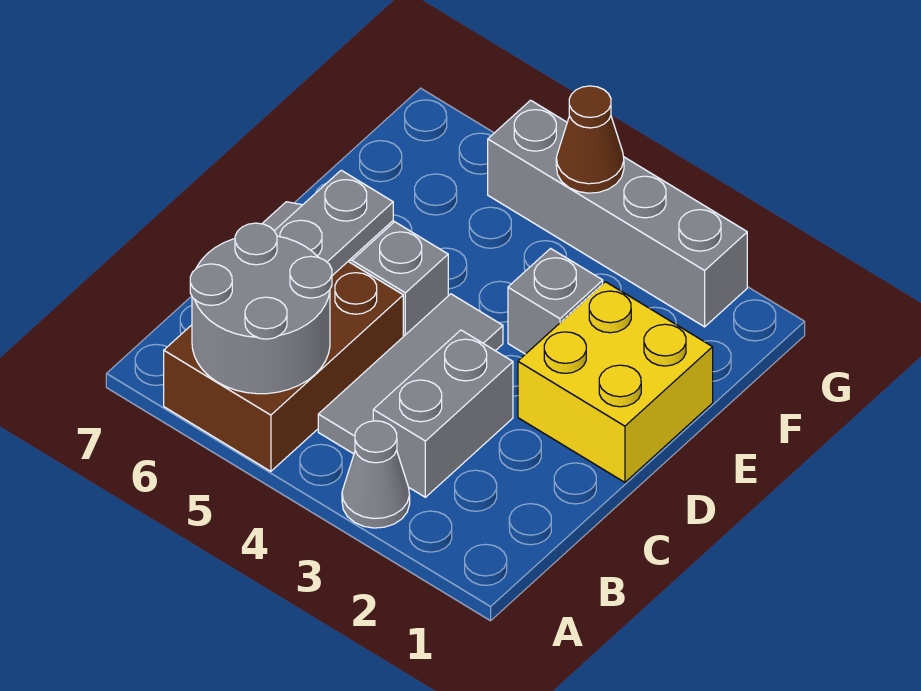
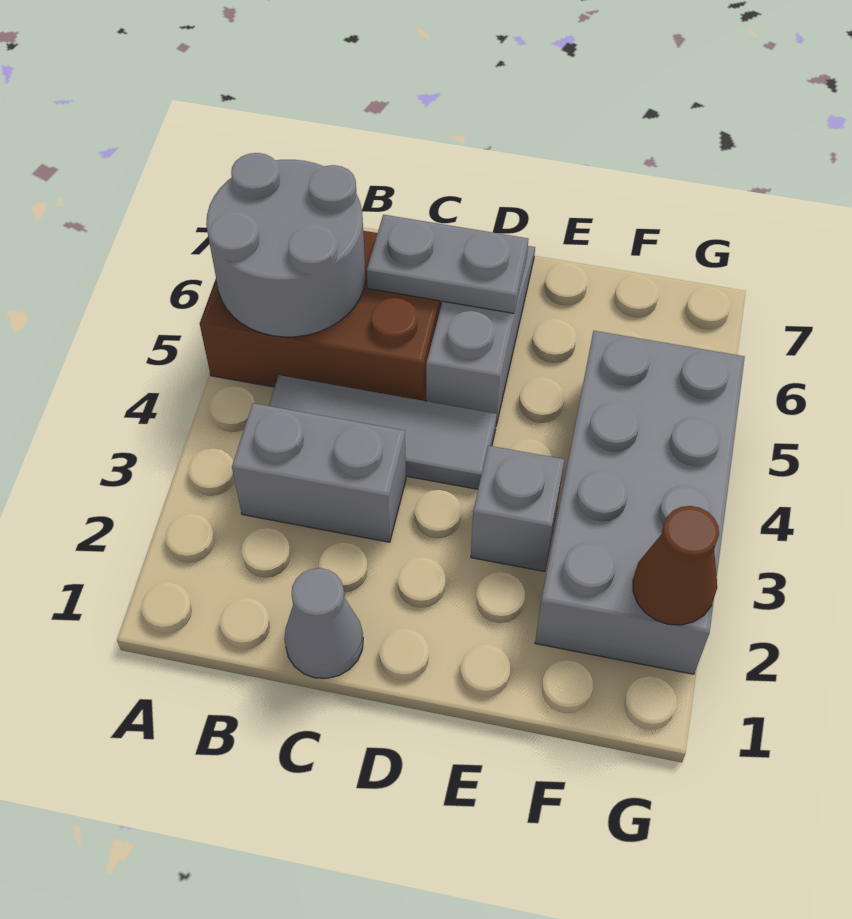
grey 1x1 cone [342,421,410,528] -> grey 1x1 cone moved to [284,568,363,678]
yellow 2x2 brick [518,282,713,482] -> none
grey 1x4 brick [488,100,747,327] -> grey 2x4 brick [535,331,745,674]
brown 1x1 cone [556,86,624,193] -> brown 1x1 cone moved to [633,506,719,625]

